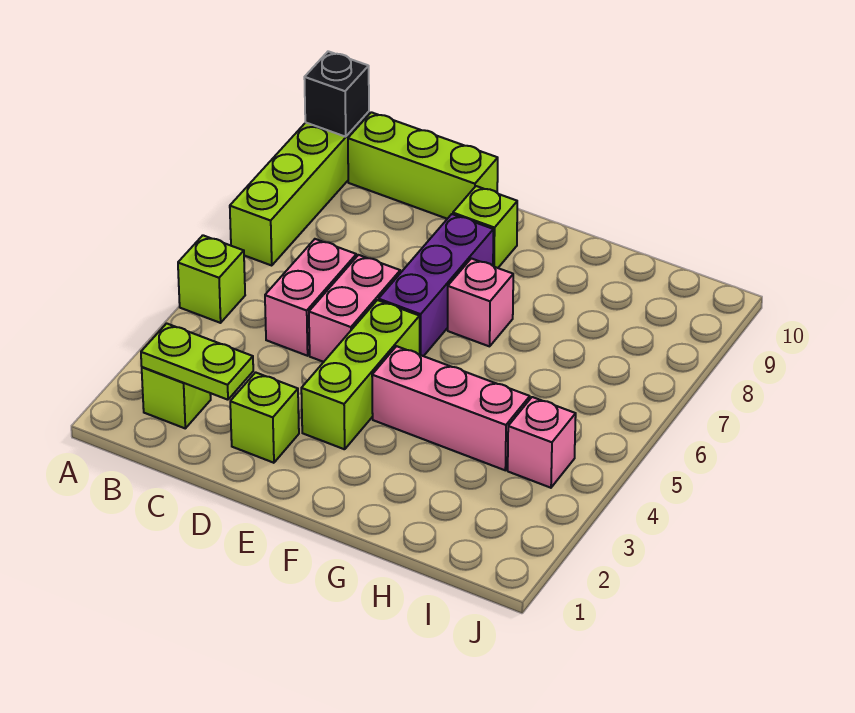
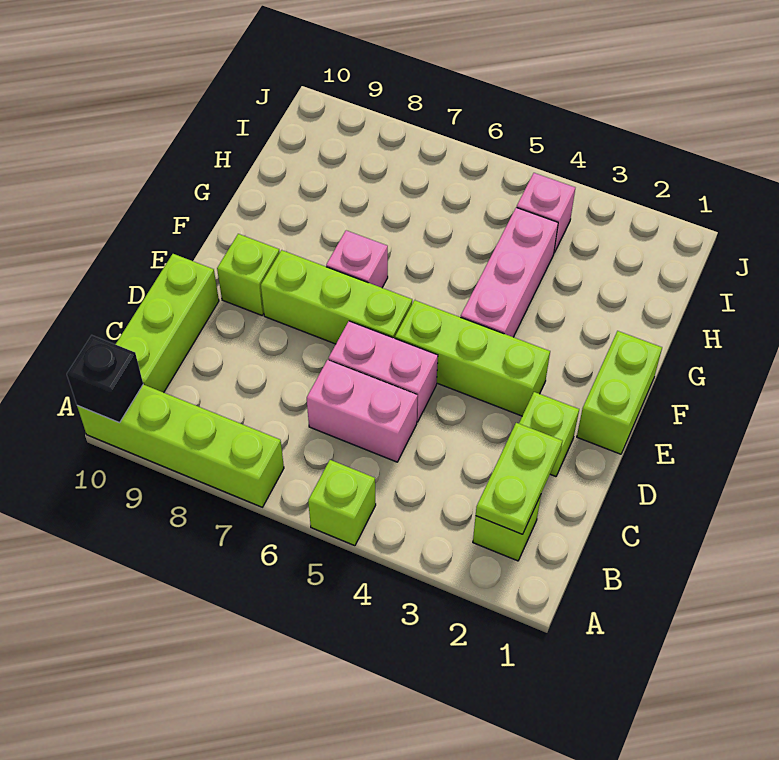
none -> lime 1x2 brick [577,331,662,454]
purple 1x3 brick [379,214,493,356] -> lime 1x3 brick [261,250,412,344]

